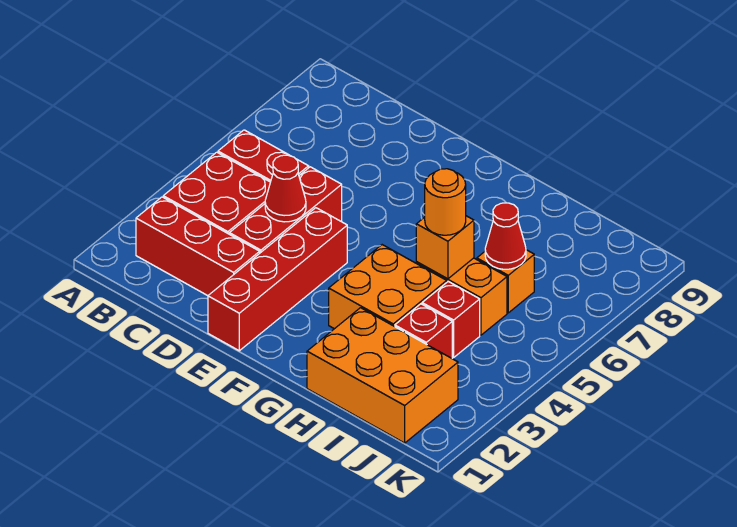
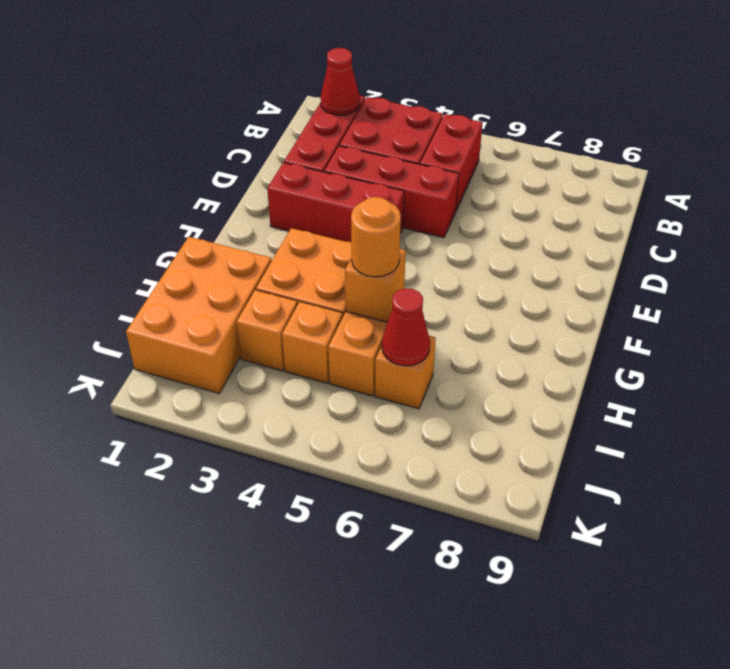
red 1x1 cone [265,155,306,222] -> red 1x1 cone moved to [321,48,360,115]
red 1x4 brick [208,208,347,351] -> red 1x3 brick [267,163,404,242]
red 1x1 brick [395,304,452,358] -> orange 1x1 brick [237,290,298,371]
red 1x1 brick [422,281,480,357] -> orange 1x1 brick [282,302,343,383]

